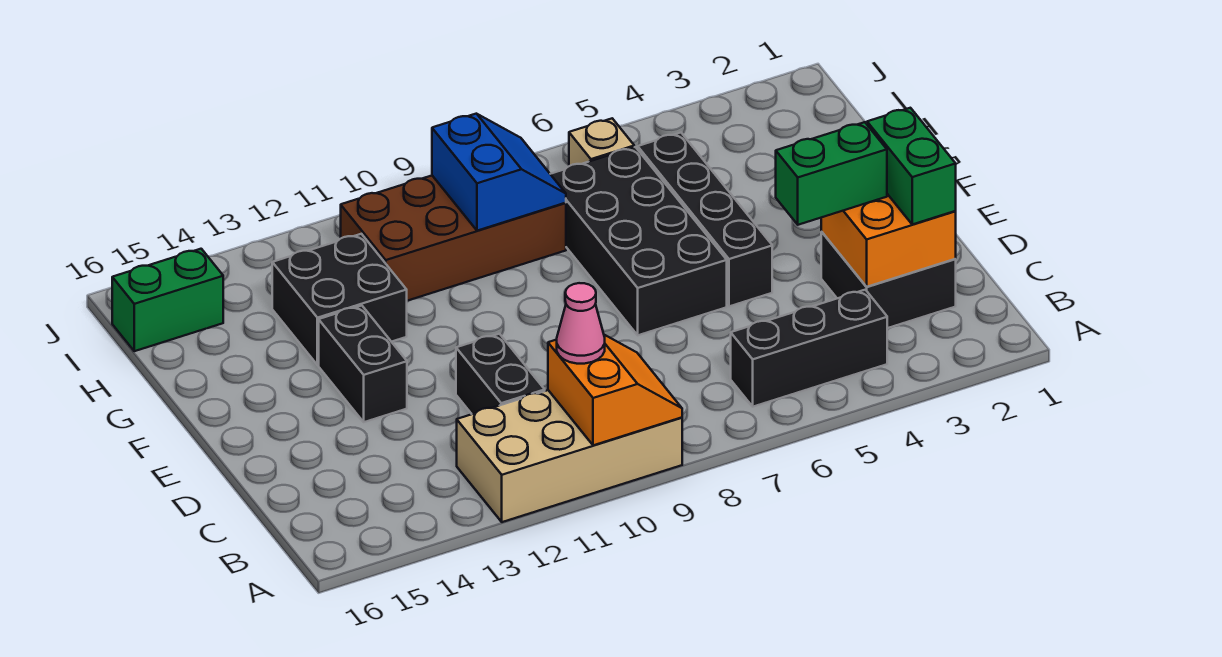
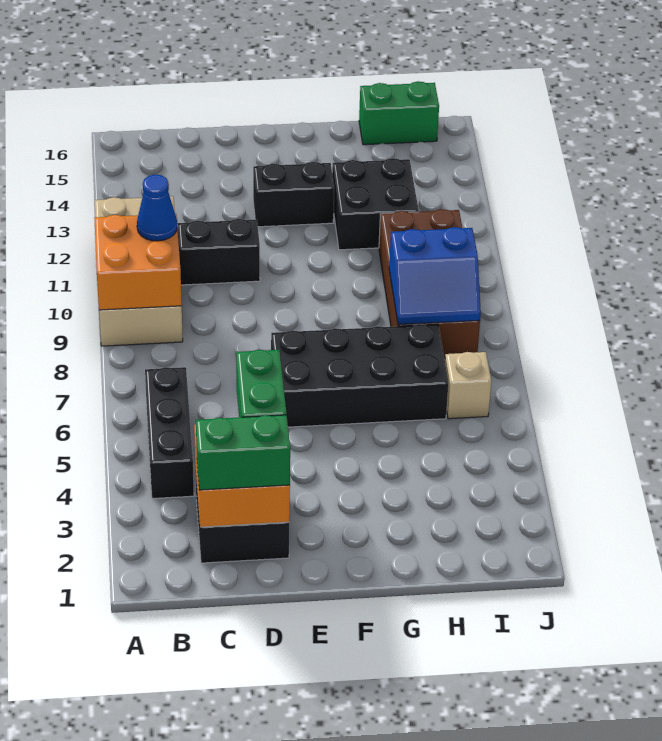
orange 2x2 slope [548,335,682,445] -> orange 2x2 brick [94,214,182,310]
pink 1x1 cone [557,283,605,364] -> blue 1x1 cone [137,174,177,241]
black 1x4 brick [638,133,772,306] -> none
green 1x2 brick [112,249,223,351] -> green 1x2 brick turned to [359,81,439,145]

